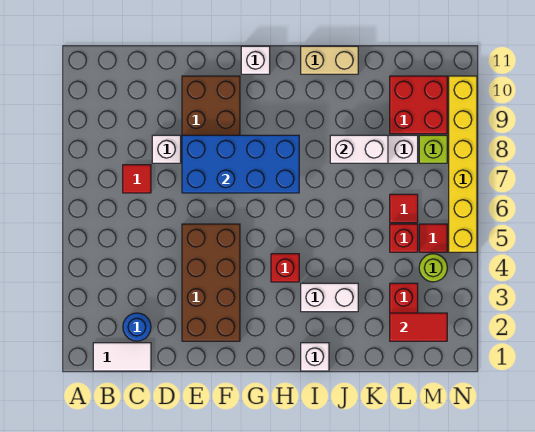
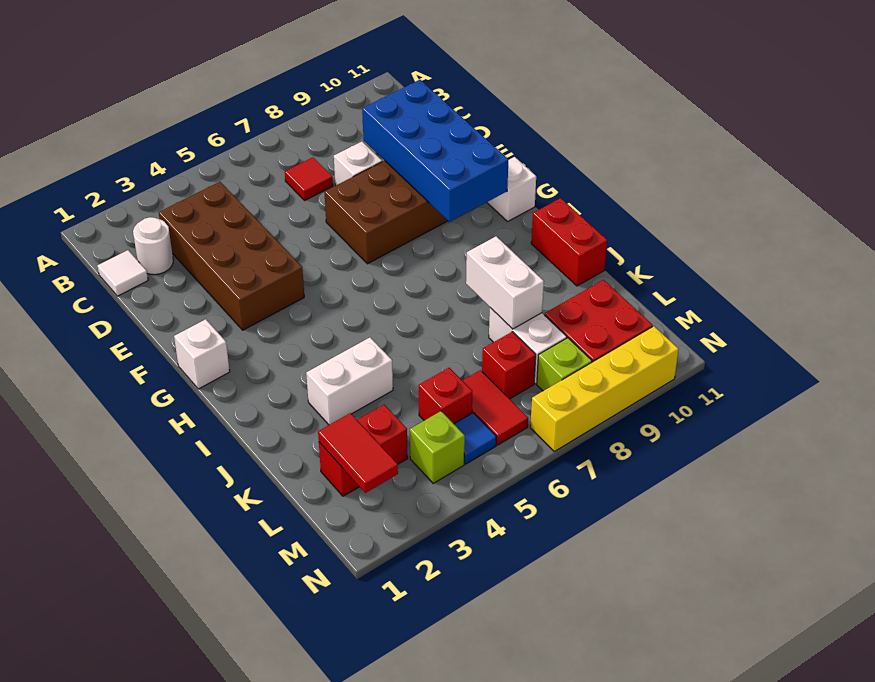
white 1x2 tile [93,343,151,371] -> white 1x1 tile [97,250,148,296]
blue 1x1 round brick [123,313,151,341] -> white 1x1 round brick [133,217,173,275]
brown 2x4 brick [182,224,240,341] -> brown 2x4 brick turned to [159,182,304,330]
blue 2x4 brick [182,135,299,193] -> blue 2x4 brick moved to [362,80,508,222]
red 1x1 brick [271,254,299,282] -> red 1x1 brick moved to [482,332,536,399]
white 1x1 brick [301,343,329,371] -> white 1x1 brick moved to [174,319,230,389]
white 1x2 brick [301,283,358,312] -> white 1x2 brick turned to [306,337,393,425]
tan 1x2 brick [301,46,358,74] -> red 1x2 brick [531,198,607,286]
red 1x1 tile [390,194,418,223] -> red 1x2 tile [462,370,528,445]
lime 1x1 round brick [419,254,447,282] -> lime 1x1 brick [410,411,465,483]
red 1x1 tile [419,224,447,252] -> blue 1x1 tile [454,413,496,464]
yellow 1x6 brick [449,76,477,252] -> yellow 1x4 brick [530,326,679,451]

